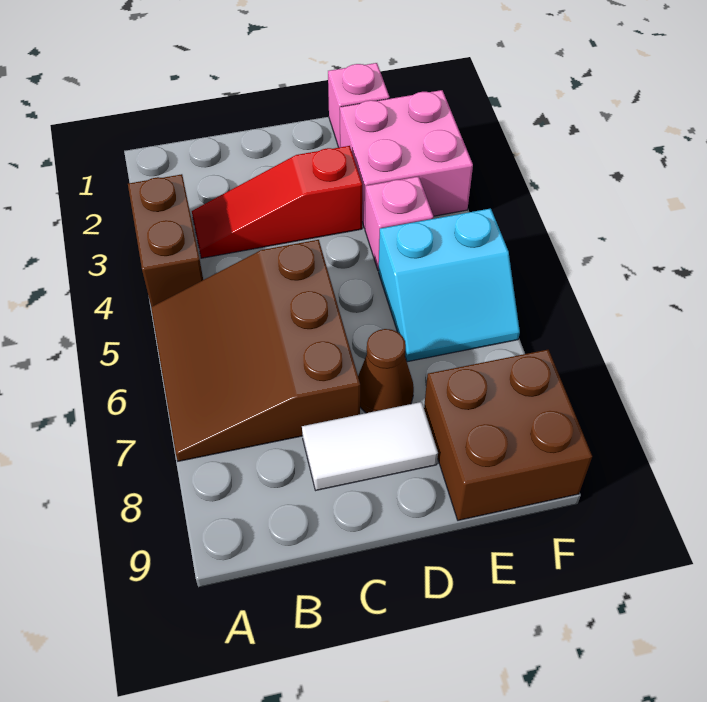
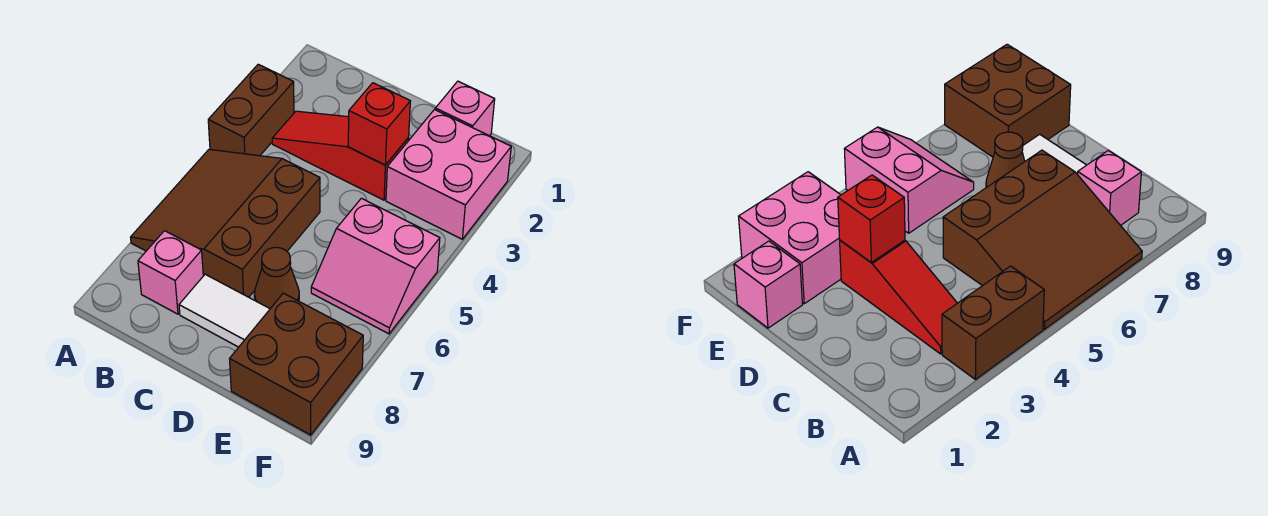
none -> red 1x1 brick [348,83,410,165]
pink 1x1 brick [365,176,434,271] -> pink 1x1 brick moved to [138,231,203,314]
cyan 2x2 slope [379,208,520,362] -> pink 2x2 slope [311,198,440,334]

